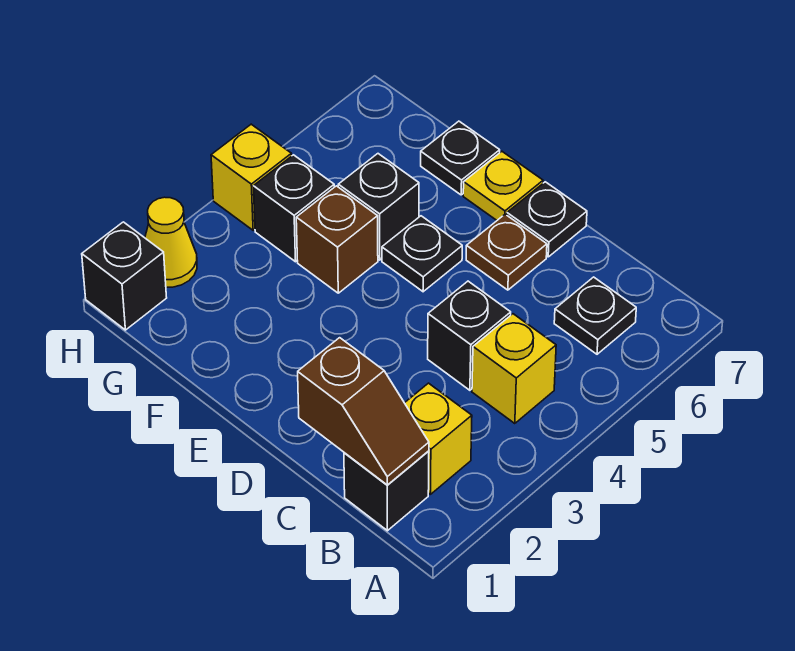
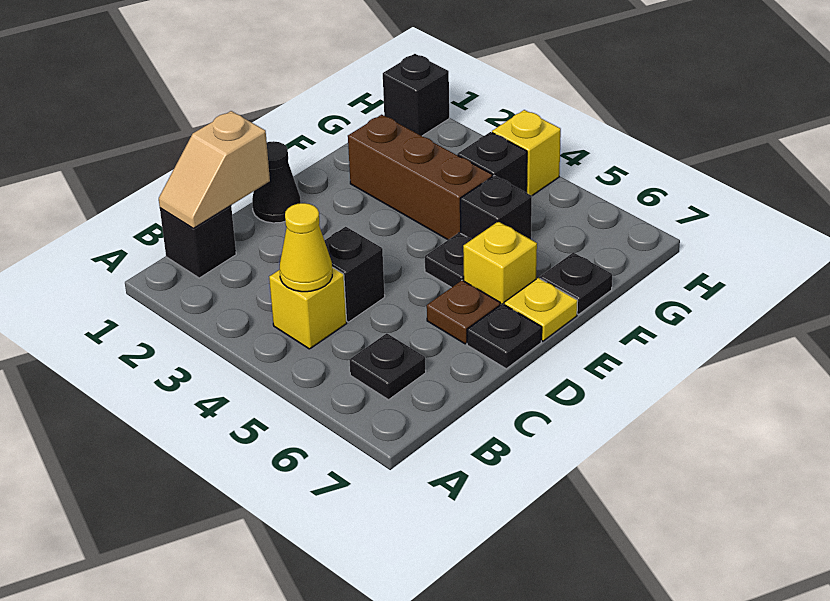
brown 1x2 slope [298,338,429,485] -> tan 1x2 slope [159,111,270,228]
yellow 1x1 brick [405,383,472,494] -> yellow 1x1 brick moved to [463,222,537,305]
none -> black 1x1 cone [252,141,301,223]
brown 1x1 brick [296,186,378,293] -> brown 1x3 brick [348,115,492,240]
yellow 1x1 cone [145,197,197,287] -> yellow 1x1 cone moved to [280,203,332,292]

